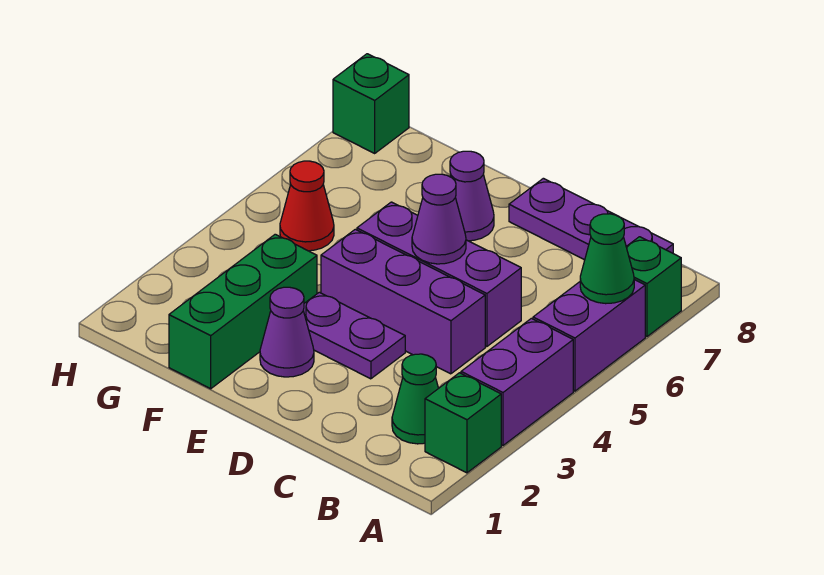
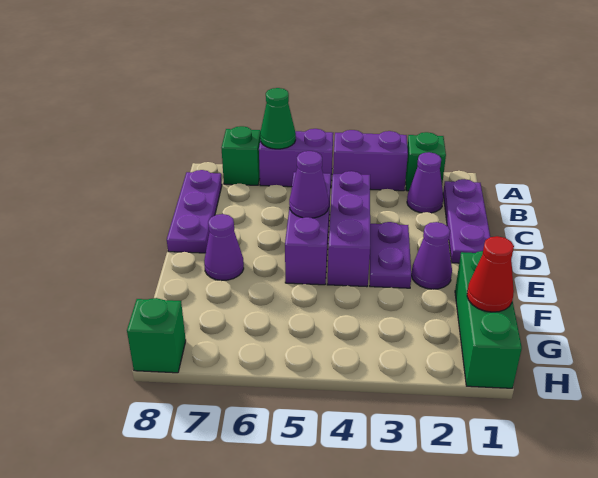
none -> purple 1x3 plate [443,179,490,263]
green 1x1 cone [392,354,438,444] -> purple 1x1 cone [407,152,443,213]
green 1x3 brick [169,234,317,389] -> green 1x3 brick turned to [455,251,522,388]
red 1x1 cone [280,161,334,251] -> red 1x1 cone moved to [467,236,514,312]

